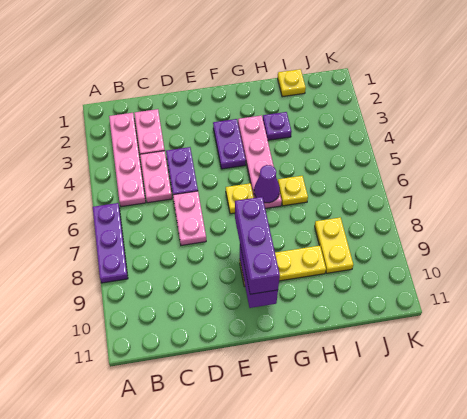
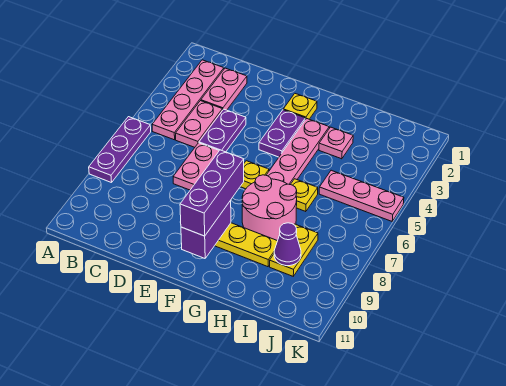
purple 1x1 cone [254,165,280,203] -> purple 1x1 cone moved to [274,223,301,266]
none -> pink 2x2 round brick [242,175,297,240]
purple 1x1 plate [263,112,292,140] -> pink 1x1 plate [319,127,353,159]
yellow 1x1 plate [278,69,306,97] -> yellow 1x1 plate moved to [283,94,317,120]
none -> pink 1x3 plate [319,170,404,221]

